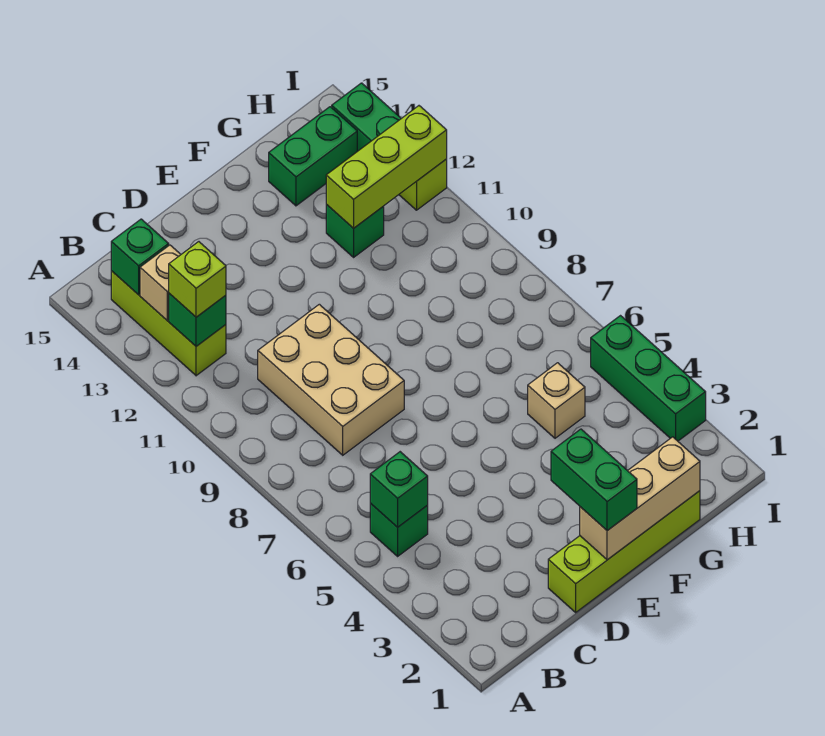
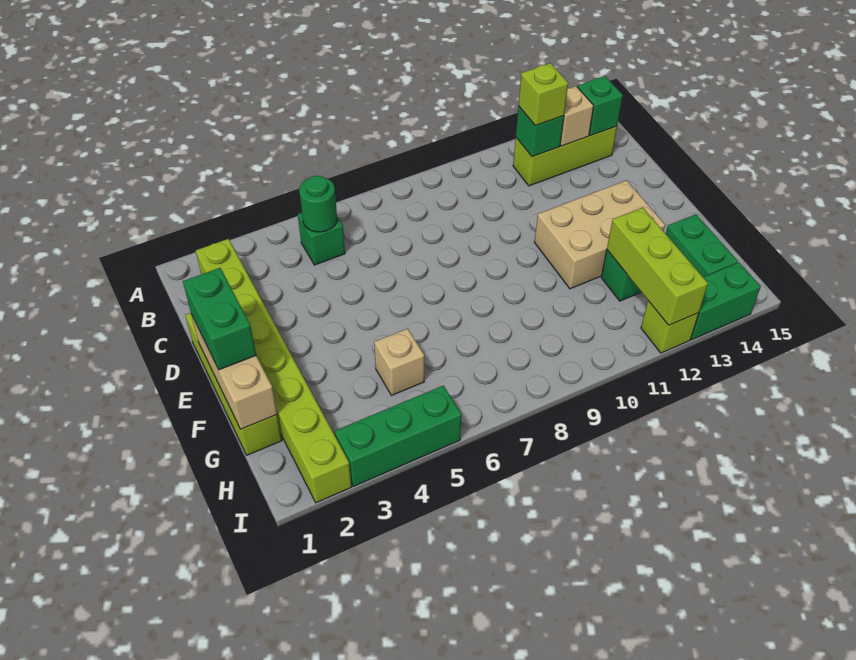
none -> lime 1x8 brick [196,239,351,503]
green 1x1 brick [370,452,428,527] -> green 1x1 round brick [299,176,337,232]
tan 2x3 brick [258,304,404,455] -> tan 2x3 brick moved to [534,180,665,289]
green 1x2 brick [551,429,637,531] -> green 1x2 brick turned to [183,268,256,370]

